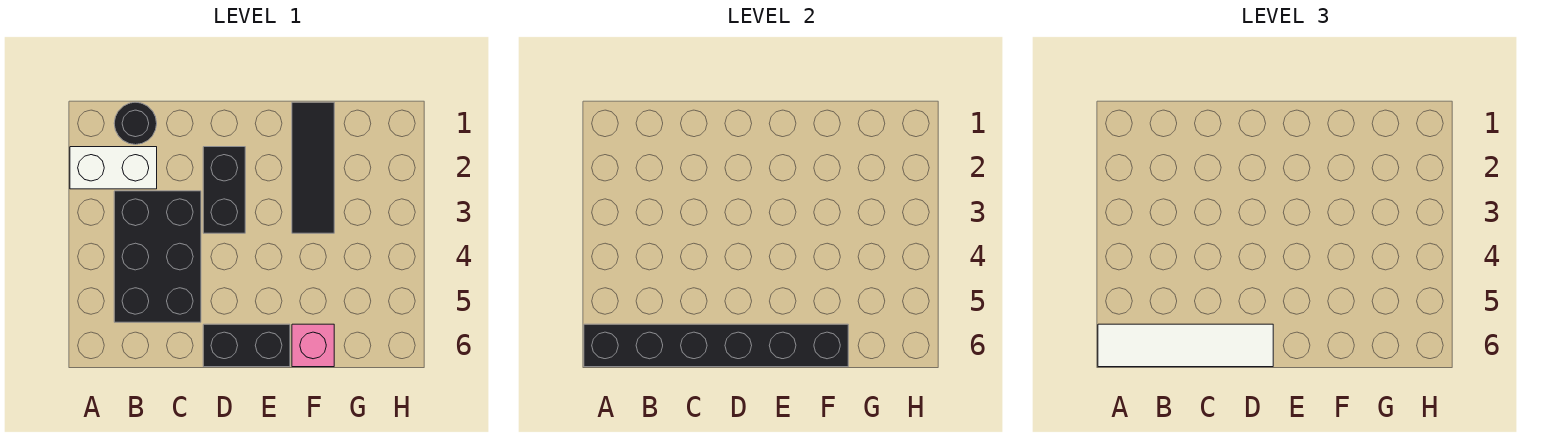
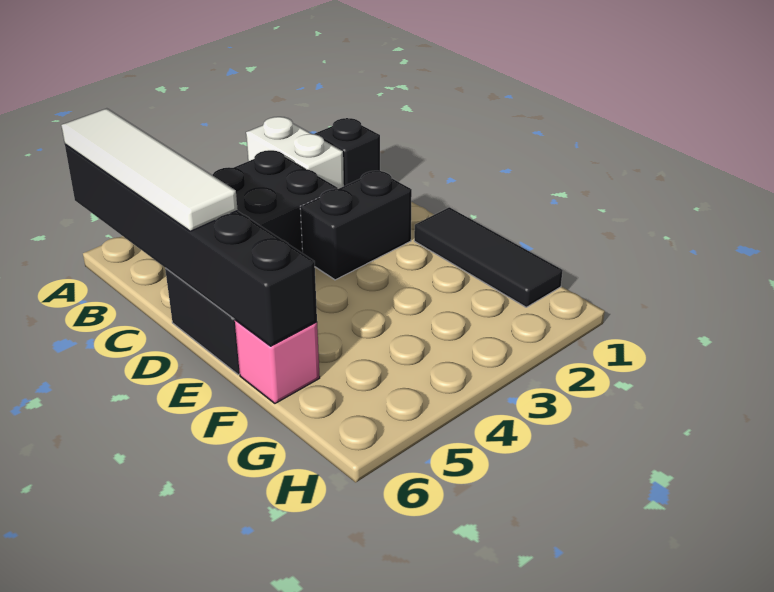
black 1x1 round brick [114,102,157,145] -> black 1x1 brick [315,118,380,186]
black 1x3 tile [292,102,334,233] -> black 1x3 tile turned to [414,207,563,307]

